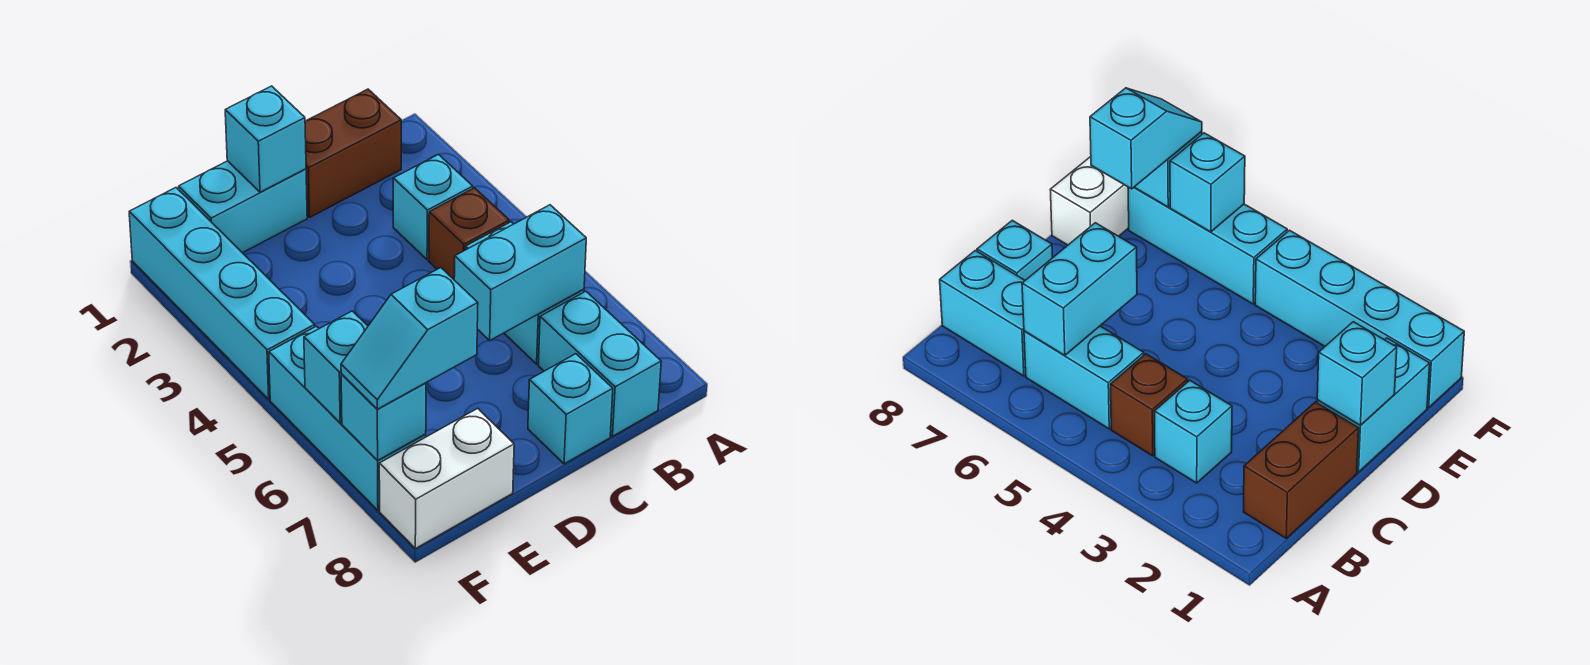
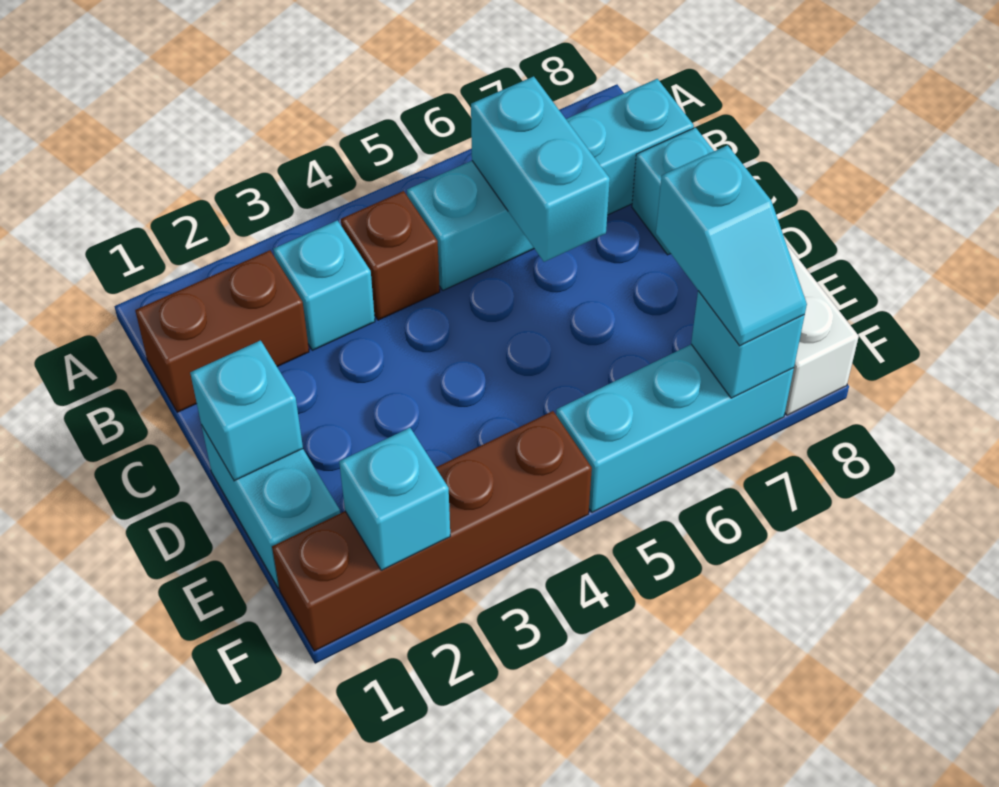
brown 1x2 brick [305,89,401,217] -> brown 1x2 brick turned to [135,250,309,412]
cyan 1x4 brick [129,188,315,399] -> brown 1x4 brick [272,411,592,651]
cyan 1x1 brick [304,311,368,423] -> cyan 1x1 brick moved to [339,428,450,570]

